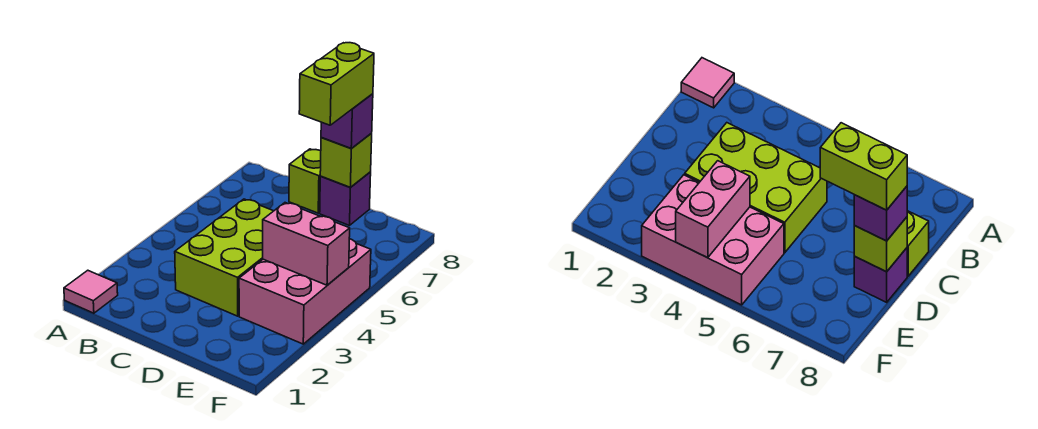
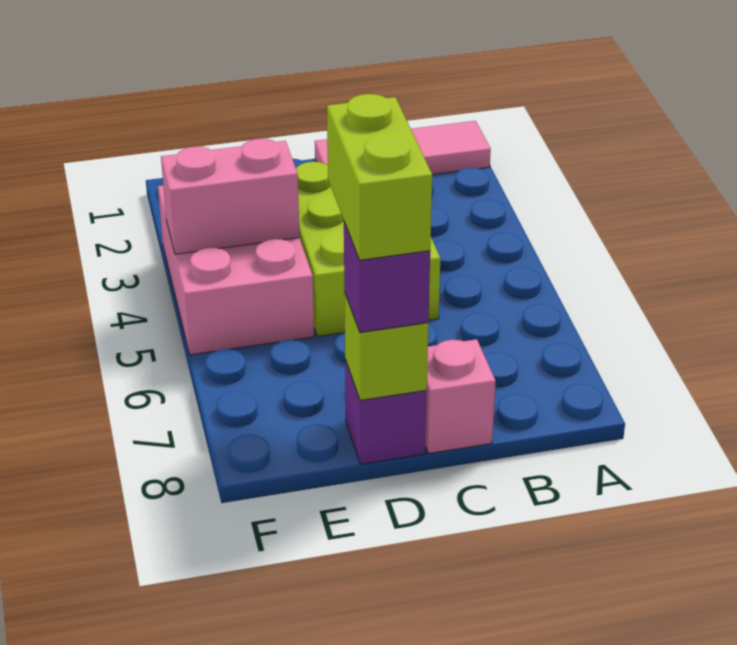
pink 1x1 tile [64,270,118,313] -> pink 1x3 tile [315,121,491,175]
lime 1x1 brick [289,149,321,213] -> pink 1x1 brick [425,339,496,454]

